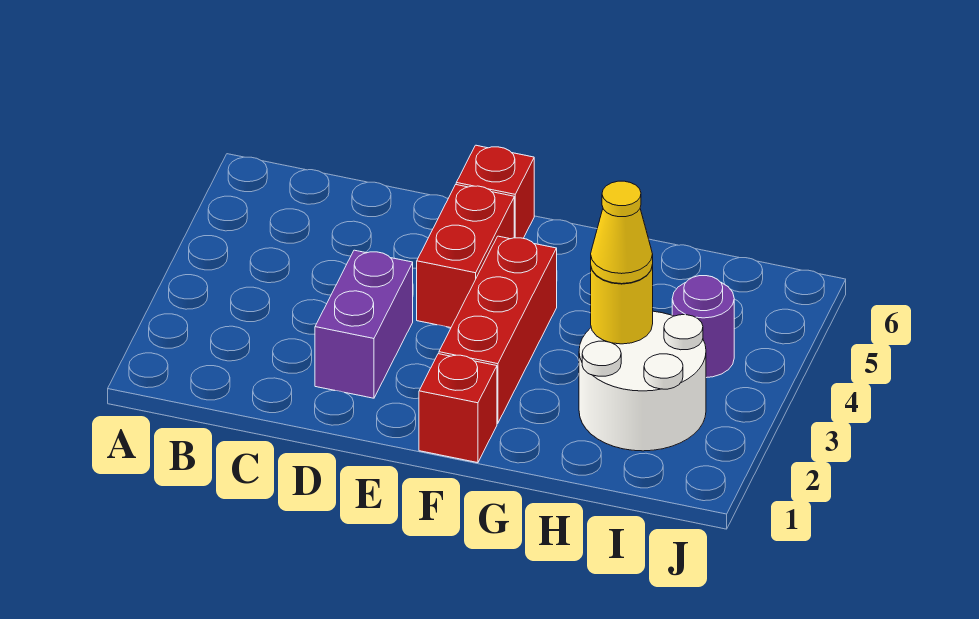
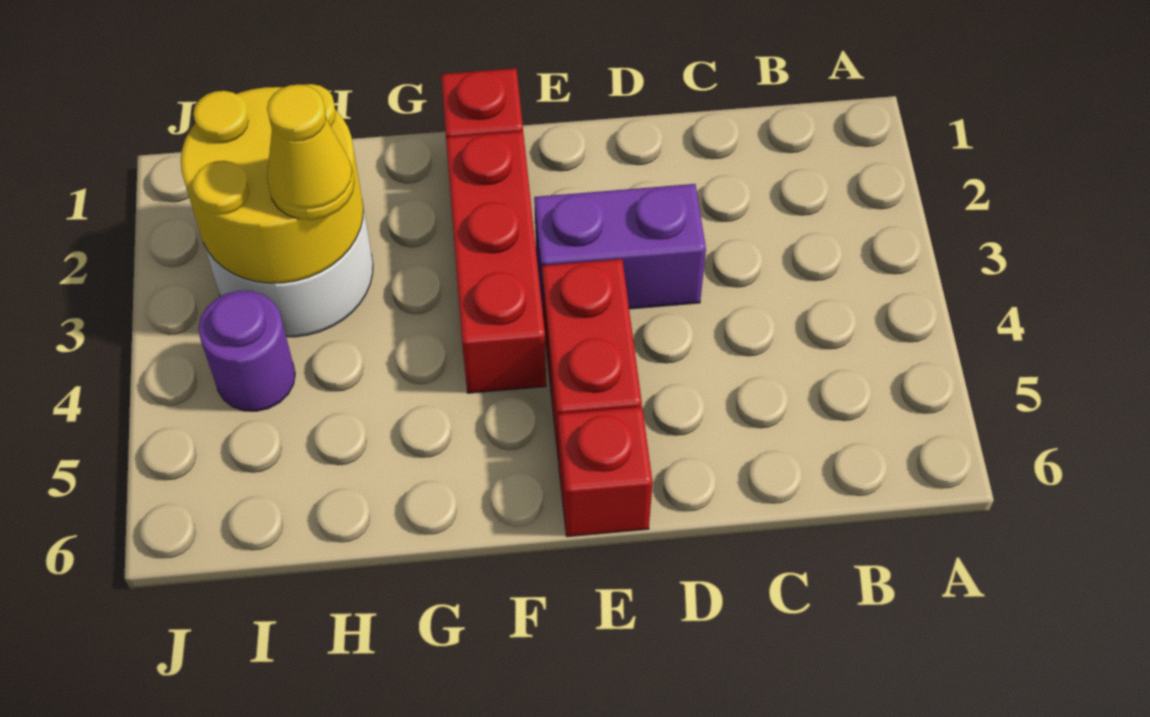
purple 1x2 brick [315,250,413,398] -> purple 1x2 brick turned to [534,184,706,312]
yellow 1x1 round brick [591,265,653,344] -> yellow 2x2 round brick [181,84,363,283]

